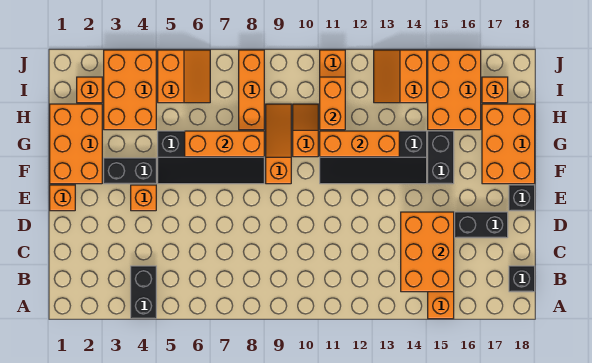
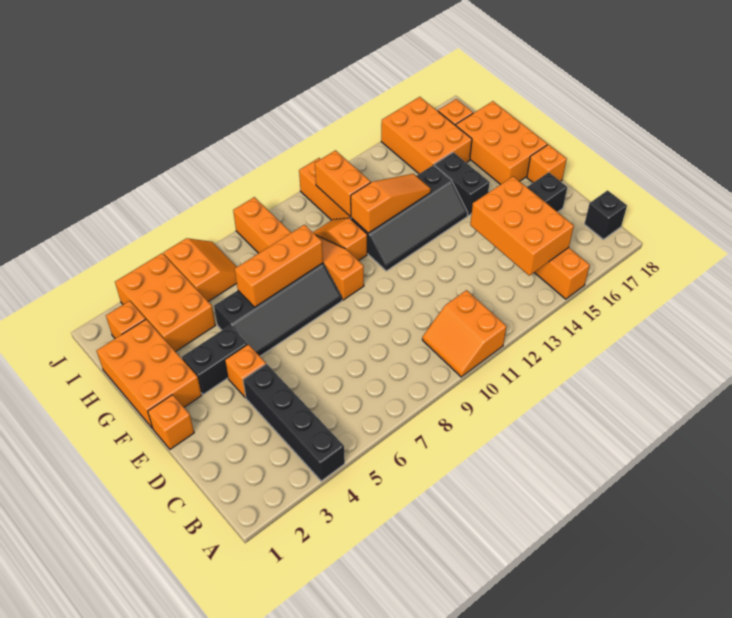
black 1x2 brick [131,266,156,319] -> black 1x4 brick [243,364,345,481]
black 1x1 brick [509,185,535,211] -> orange 1x1 brick [527,144,567,183]
orange 1x3 brick [320,131,399,157] -> orange 1x3 slope [351,174,431,233]
orange 2x2 slope [374,50,427,103] -> orange 2x2 slope moved to [422,290,507,377]

